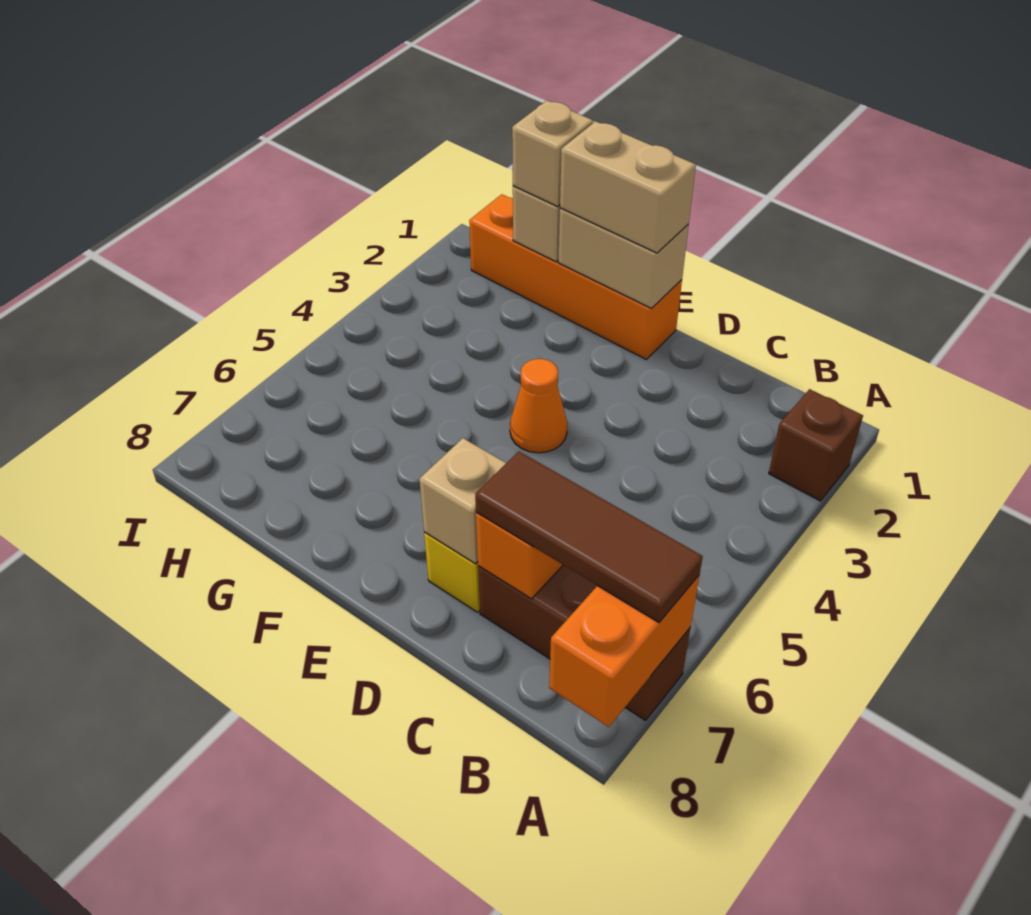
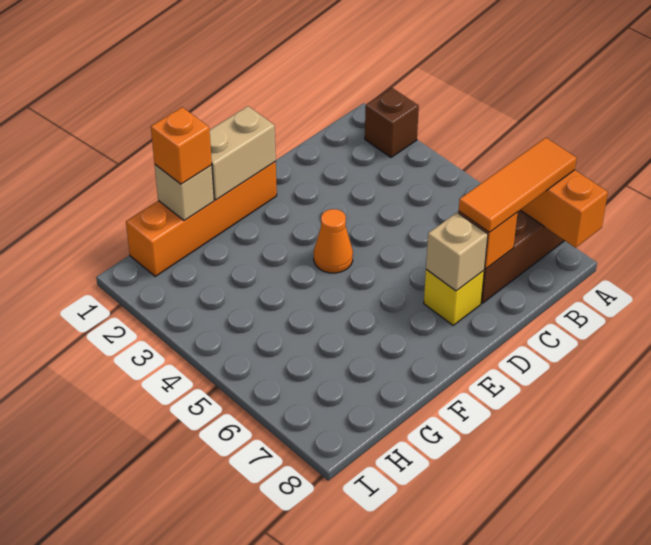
brown 1x3 tile [475,451,703,622] -> orange 1x3 tile [459,138,577,232]
tan 1x2 brick [560,121,696,253] -> none
tan 1x1 brick [512,101,593,206] -> orange 1x1 brick [151,107,212,184]

